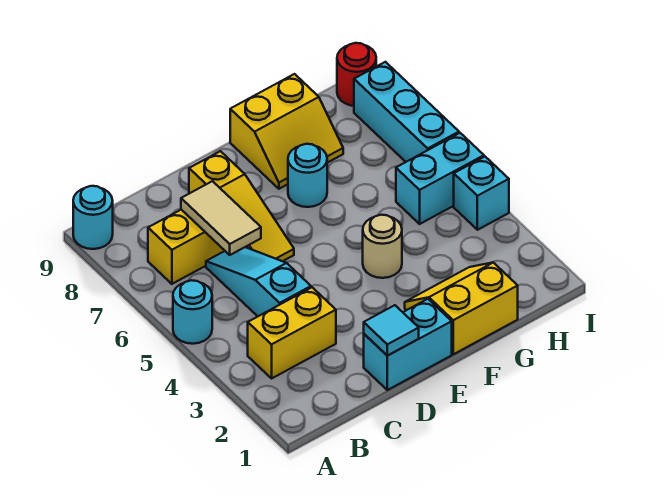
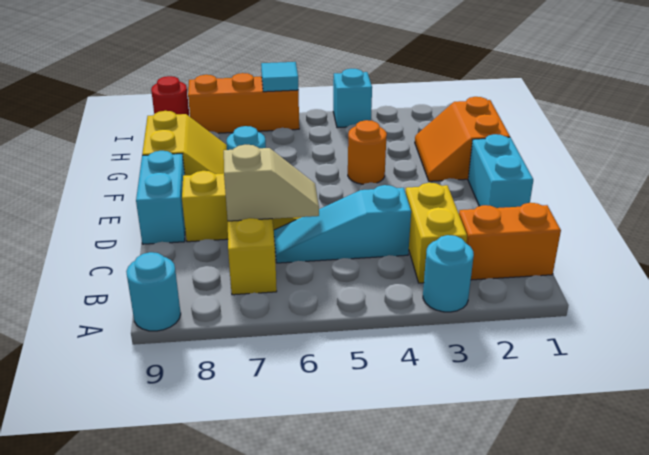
cyan 1x1 round brick [173,280,212,344] -> cyan 1x1 round brick moved to [423,235,474,312]
none -> orange 1x2 brick [459,203,561,280]
tan 1x2 tile [181,181,261,255] -> tan 1x2 slope [224,145,319,221]
cyan 1x1 tile [364,305,419,356] -> cyan 1x1 tile moved to [261,62,299,92]
yellow 2x2 slope [405,263,518,354] -> orange 2x2 slope [415,97,510,181]
tan 1x1 round brick [363,215,402,278] -> orange 1x1 round brick [348,120,387,184]
cyan 1x2 brick [396,133,484,224] -> cyan 1x2 brick moved to [136,151,185,244]
cyan 1x3 brick [354,62,459,162] -> orange 1x3 brick [188,73,299,133]

